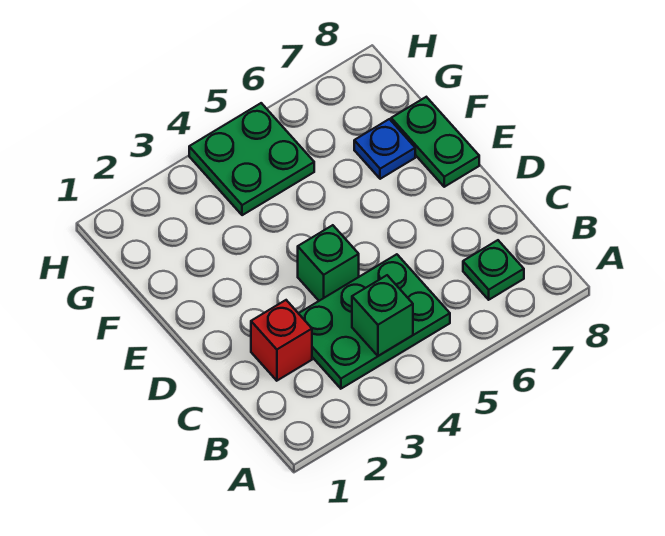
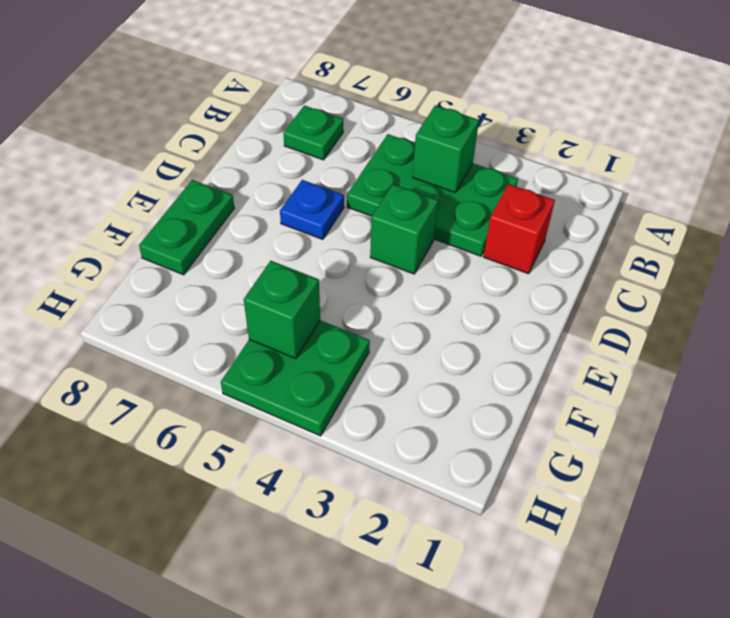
blue 1x1 plate [354,119,415,179] -> blue 1x1 plate moved to [280,180,344,239]
none -> green 1x1 brick [244,261,320,358]

